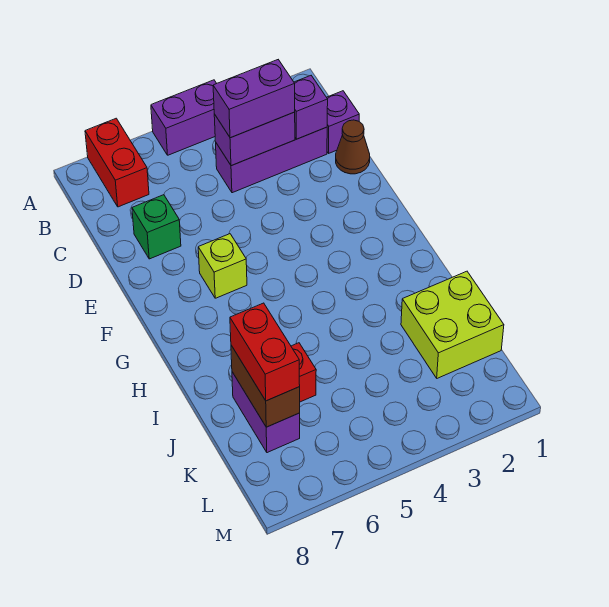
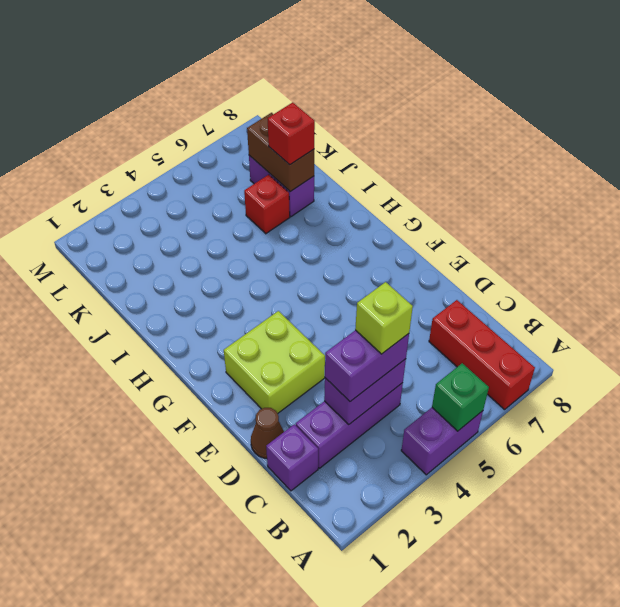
red 1x2 brick [85,118,149,207] -> red 1x3 brick [429,300,535,410]
purple 1x1 brick [294,76,328,139] -> none
green 1x1 brick [132,195,181,259] -> green 1x1 brick moved to [432,363,489,431]
lime 1x1 brick [198,234,247,298] -> lime 1x1 brick moved to [355,282,413,354]
lime 2x2 brick [401,271,504,378] -> lime 2x2 brick moved to [224,311,325,414]
red 1x2 brick [230,303,300,401] -> red 1x1 brick [268,102,315,165]

